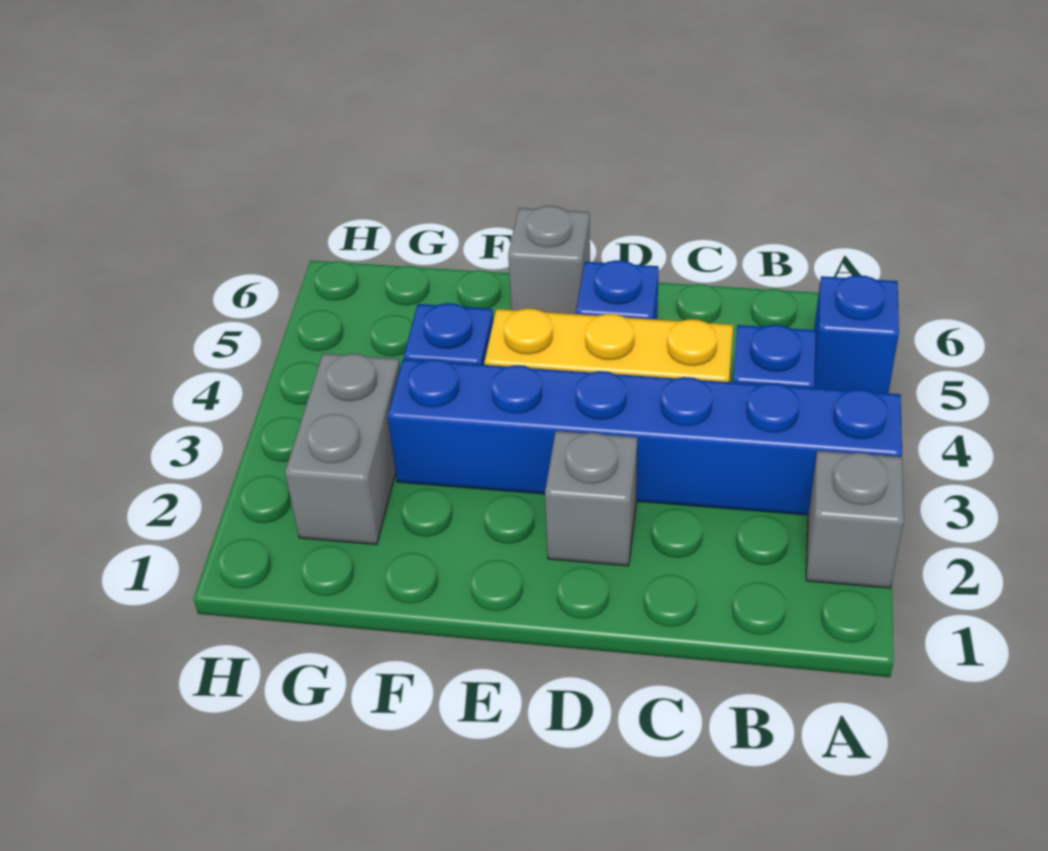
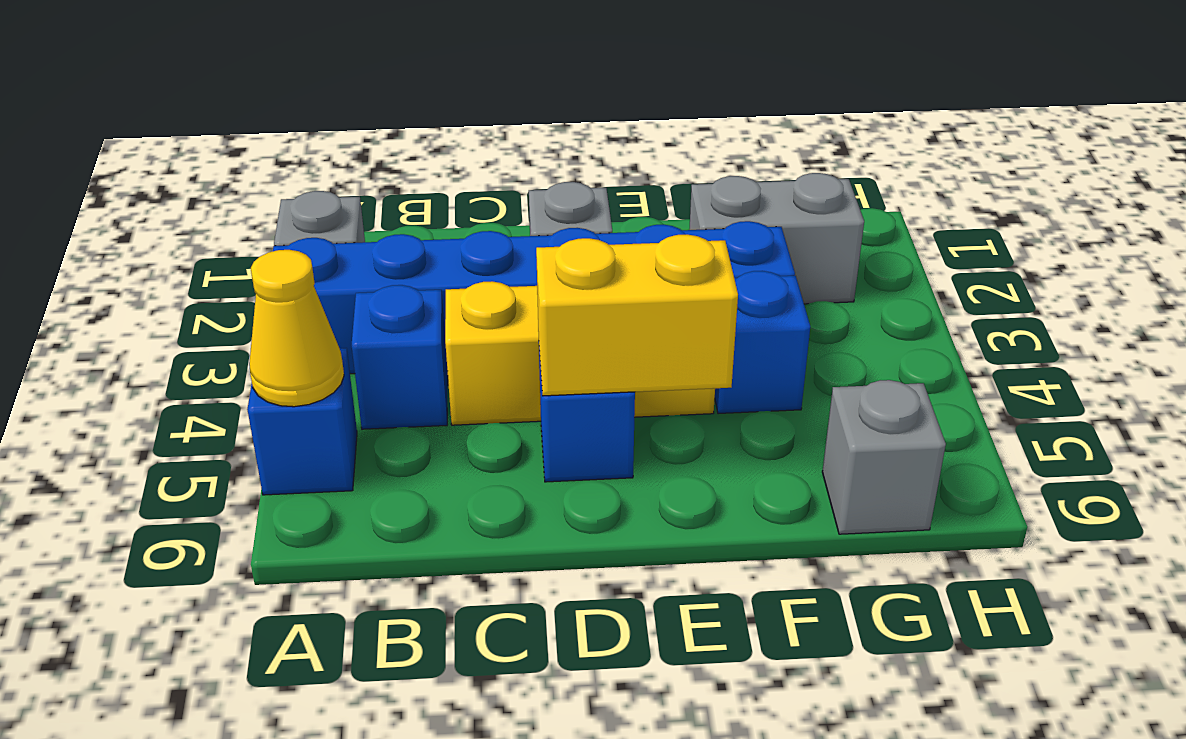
none -> yellow 1x1 cone [249,250,344,407]
none -> yellow 1x2 brick [536,235,738,396]
grey 1x1 brick [508,206,590,314] -> grey 1x1 brick moved to [822,380,946,534]
grey 1x2 brick [285,354,400,545] -> grey 1x2 brick turned to [689,173,864,304]

